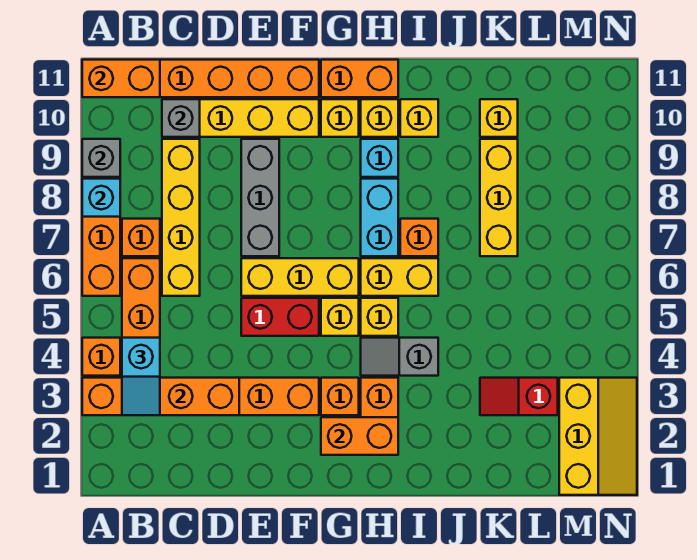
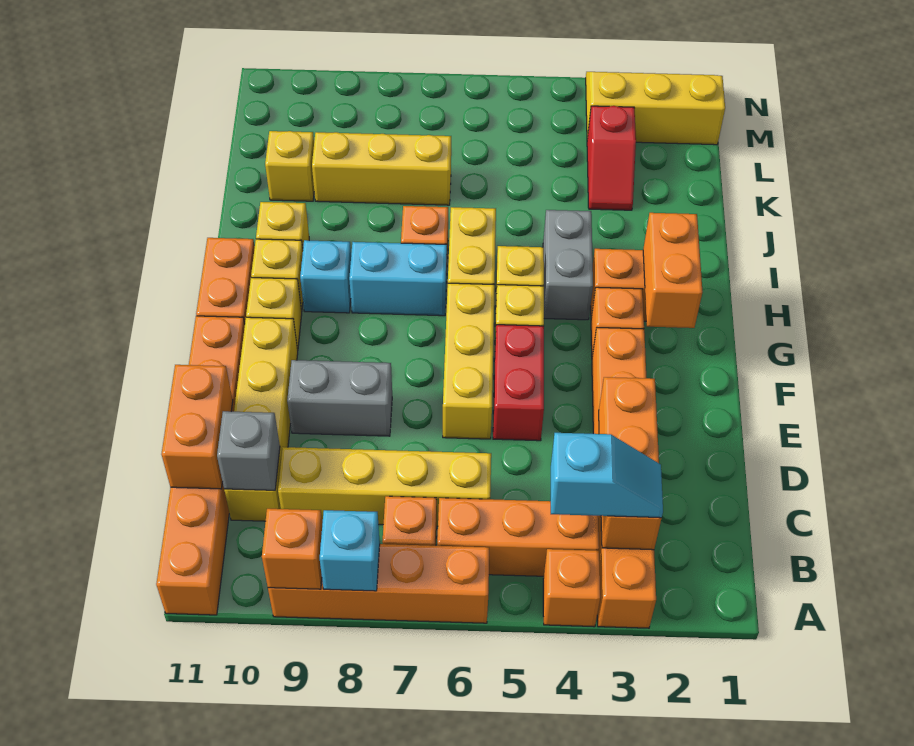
grey 1x1 brick [82,139,120,177] -> orange 1x1 brick [262,509,322,589]
orange 1x2 brick [82,60,160,97] -> orange 1x2 brick moved to [162,365,233,489]
grey 1x3 brick [241,139,279,256] -> grey 1x2 brick [287,360,392,436]
grey 1x2 slope [361,338,438,376] -> grey 1x2 brick [543,210,593,320]

